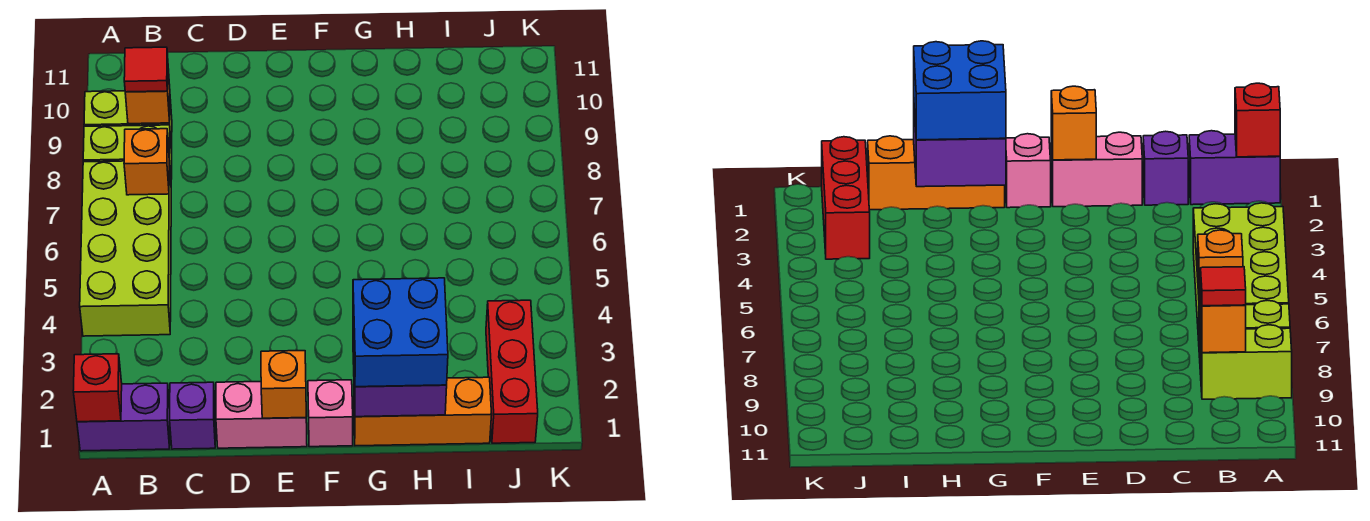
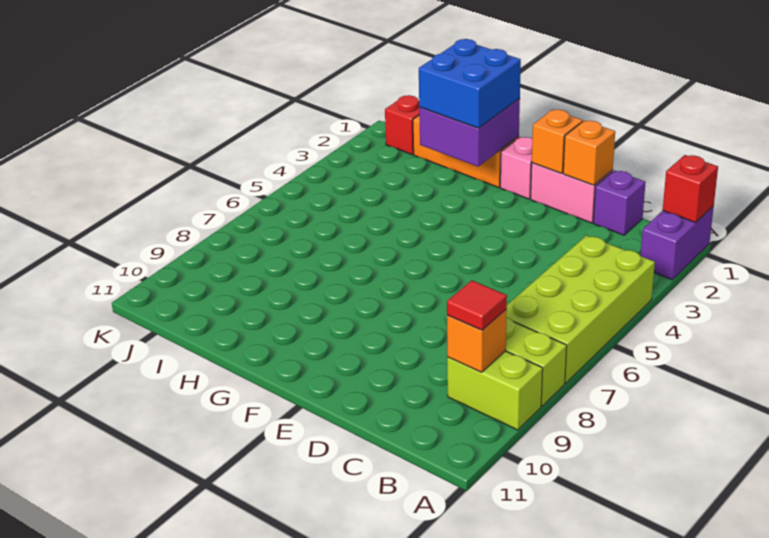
purple 1x2 brick [77,383,170,451] -> purple 1x2 brick turned to [640,206,714,280]
orange 1x1 brick [124,129,169,195] -> orange 1x1 brick moved to [563,121,615,185]
red 1x3 brick [486,300,538,443] -> red 1x1 brick [385,95,420,154]

